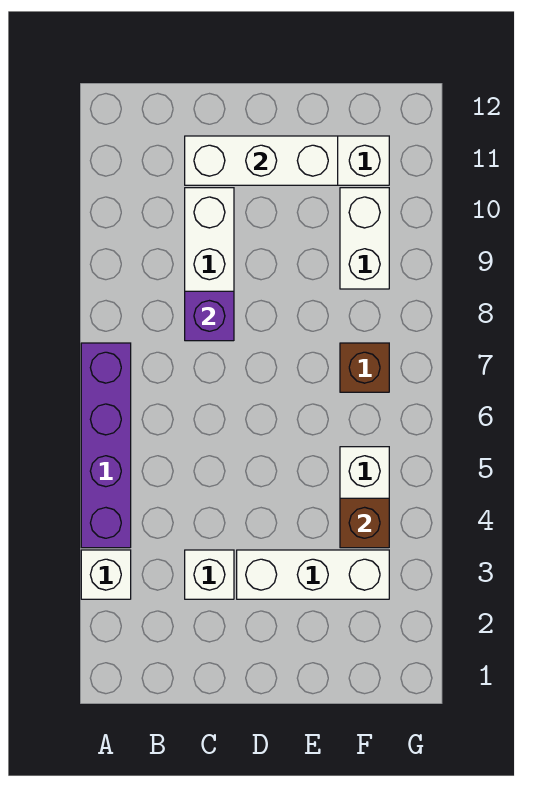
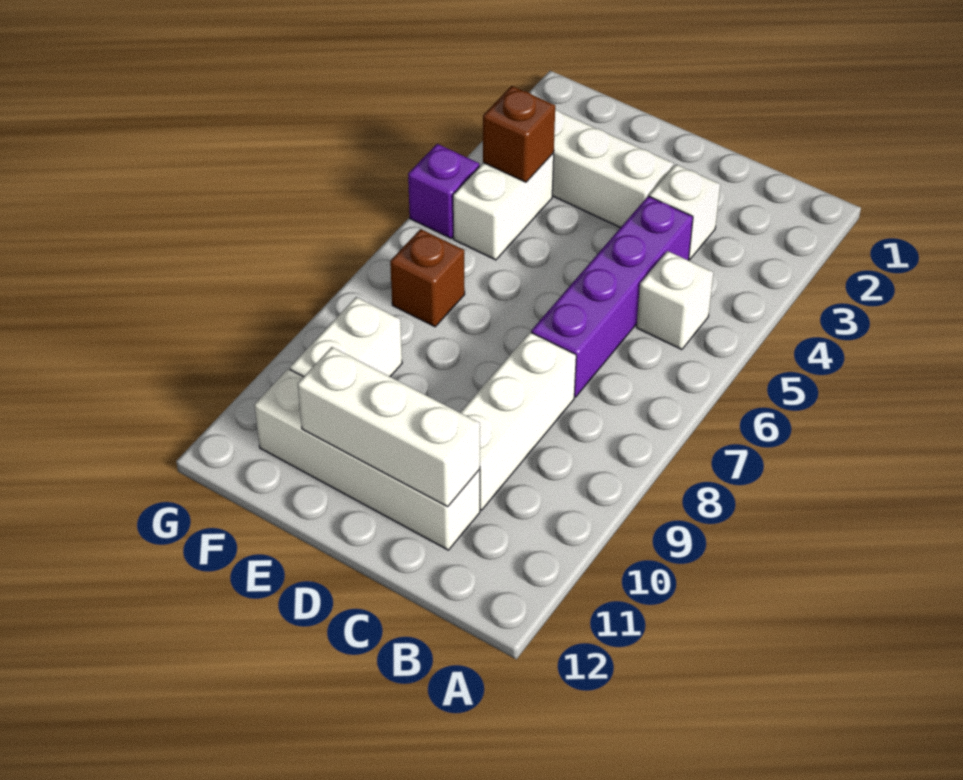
white 1x1 brick [81,550,131,599] -> white 1x1 brick moved to [637,251,713,350]
purple 1x4 brick [81,343,131,548] -> purple 1x4 brick moved to [531,196,693,397]
purple 1x1 brick [185,291,234,341] -> purple 1x1 brick moved to [408,144,479,238]

